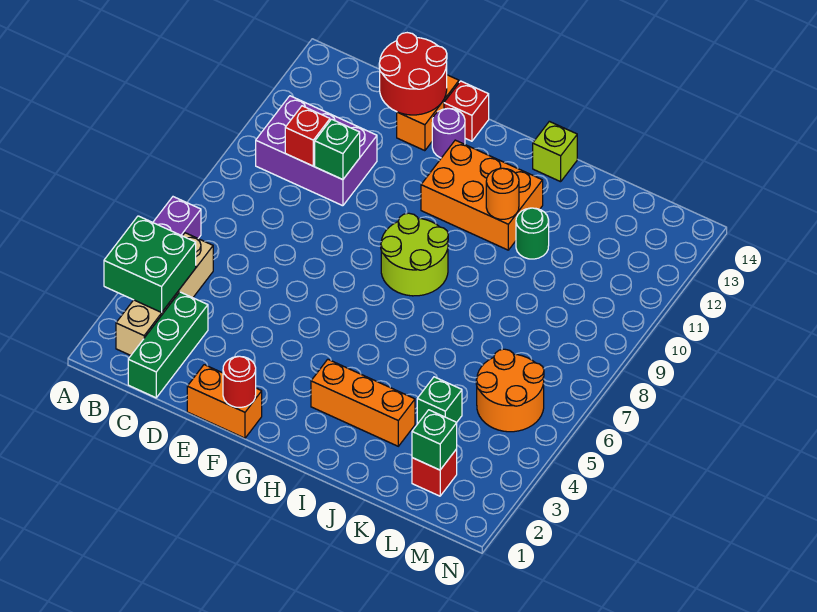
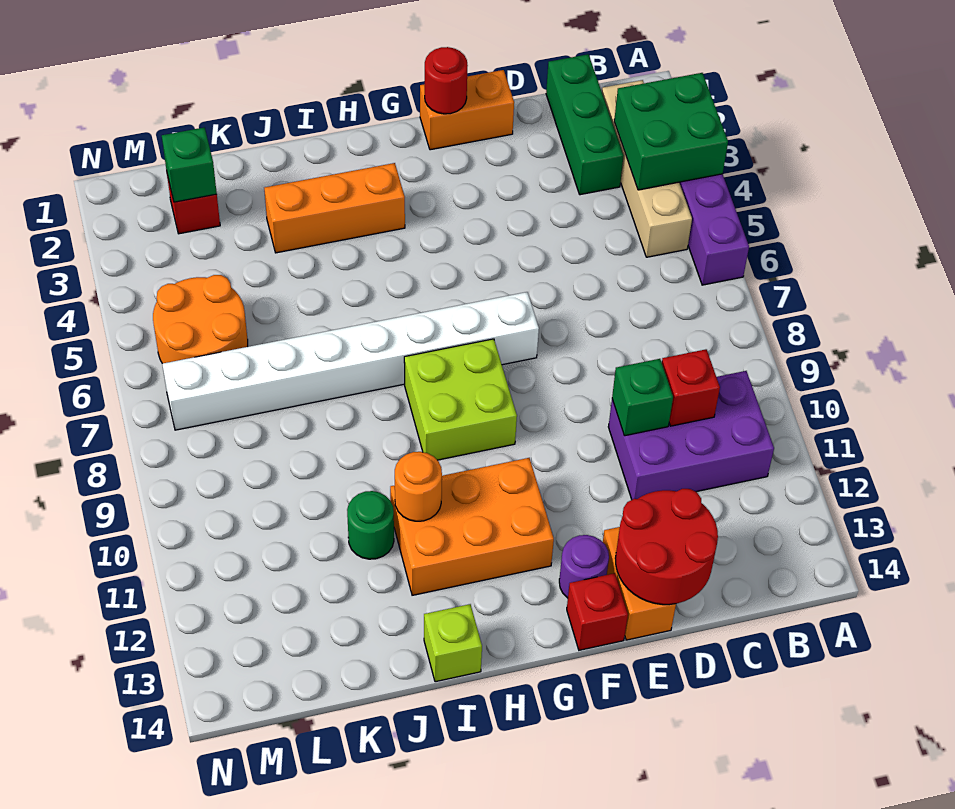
none -> white 1x8 brick [162,292,539,430]
lime 2x2 round brick [381,213,448,296] -> lime 2x2 brick [404,339,517,460]
green 1x1 brick [417,377,462,424] -> none

